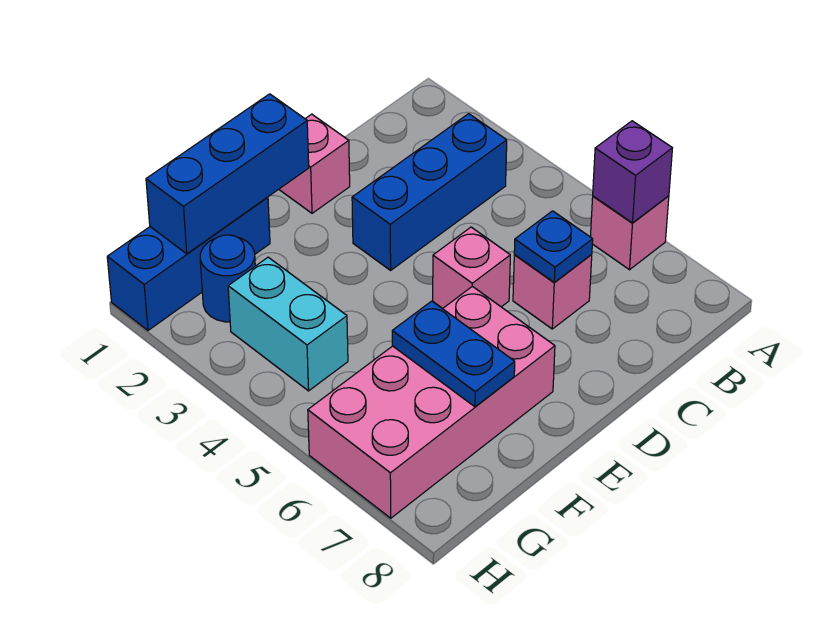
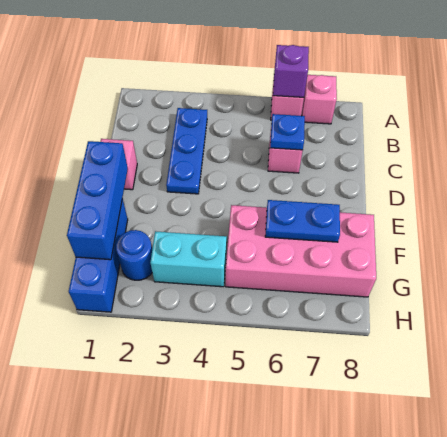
blue 1x3 brick [352,114,507,270] -> blue 1x3 plate [166,108,207,194]
pink 1x1 brick [433,227,510,309] -> pink 1x1 brick moved to [302,75,337,124]
pink 2x4 brick [308,286,555,518] -> pink 2x4 brick turned to [226,205,376,297]

